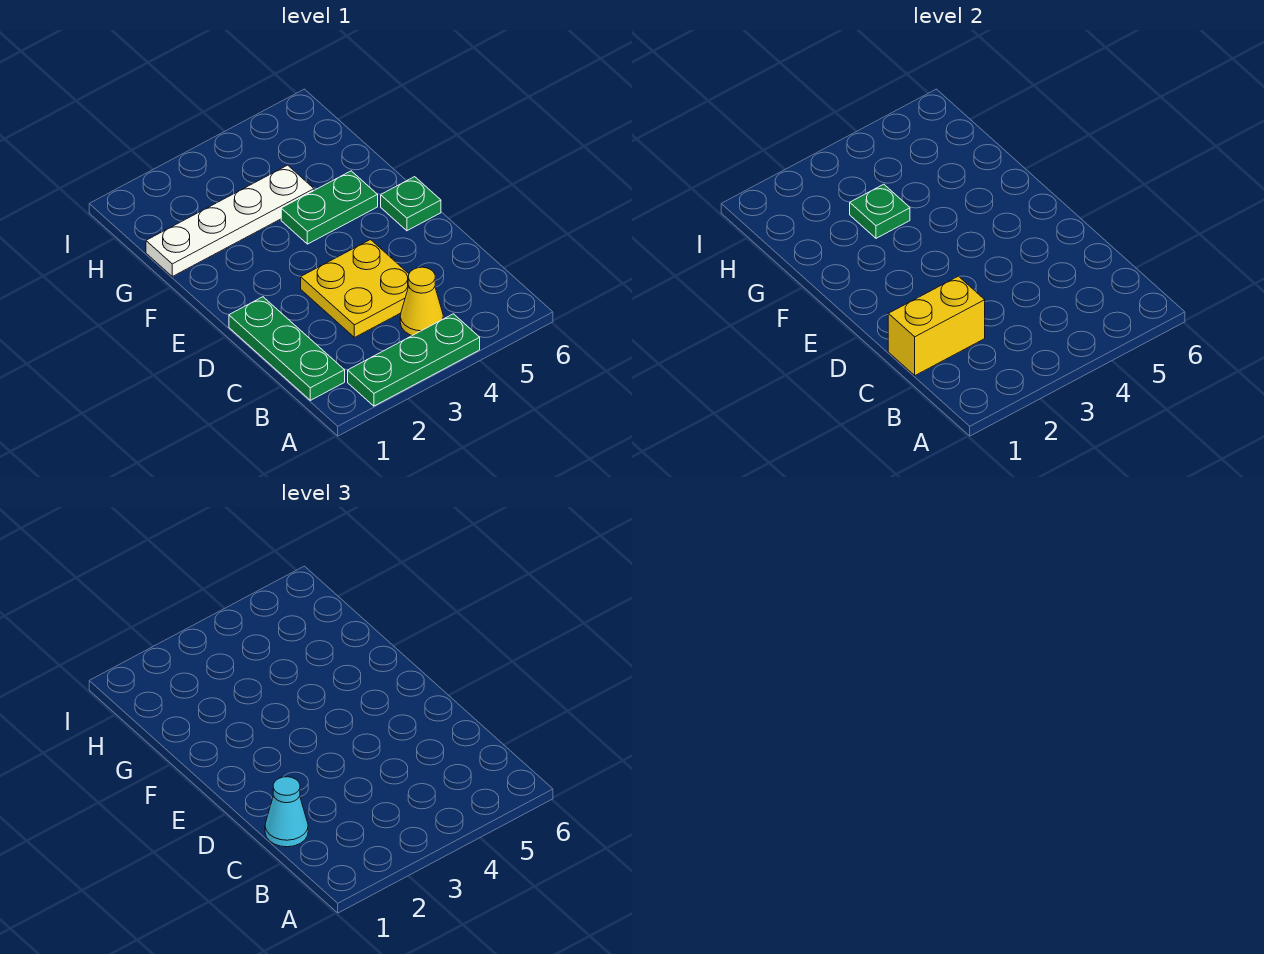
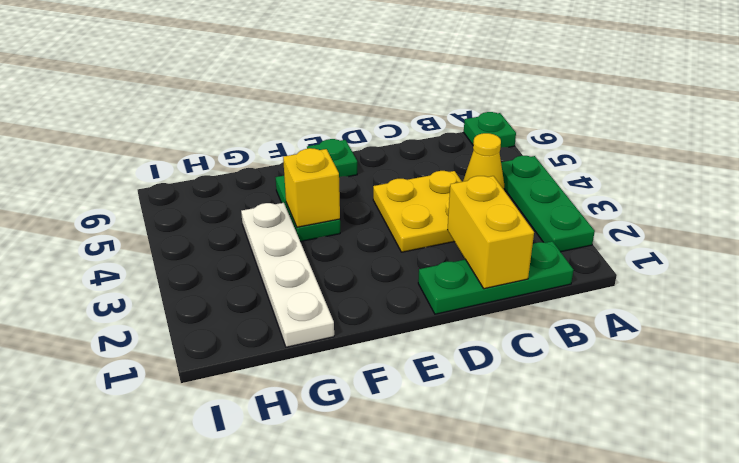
cyan 1x1 cone [265,777,308,847] -> none
none -> yellow 1x1 brick [283,148,340,227]
green 1x1 plate [850,184,910,238] -> green 1x1 plate moved to [464,112,516,148]

